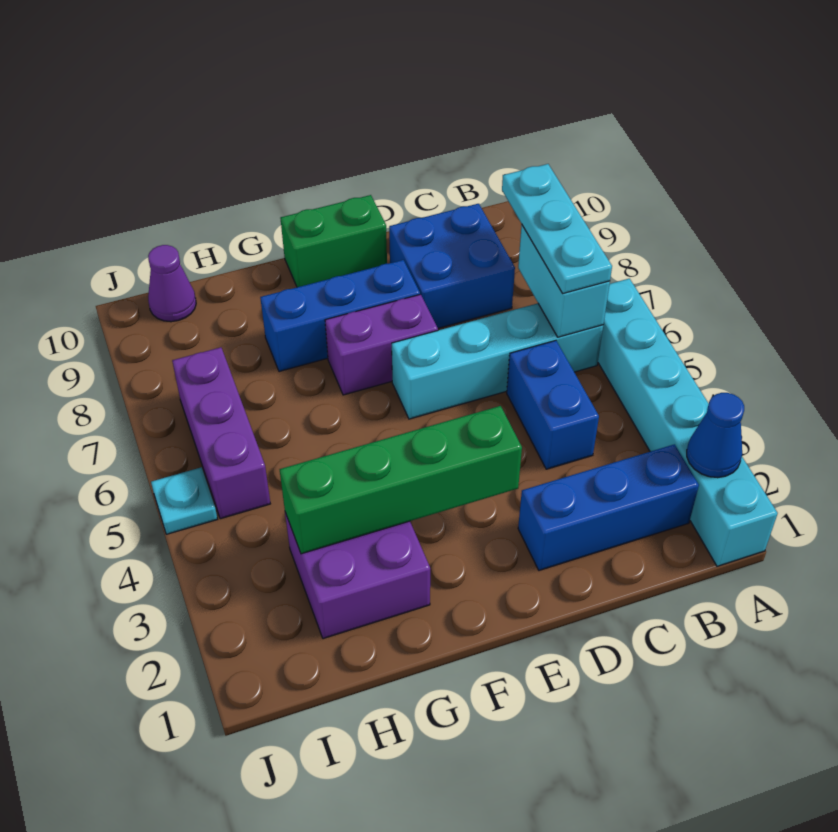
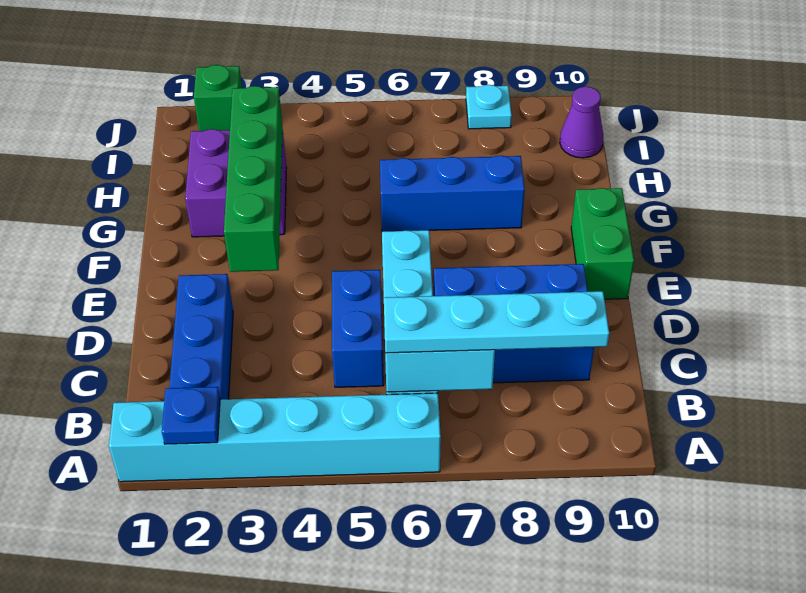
blue 1x1 cone [687,393,744,478] -> blue 1x1 plate [162,387,220,444]
cyan 1x3 plate [502,164,612,293] -> cyan 1x4 plate [384,291,609,353]
blue 1x2 brick [507,341,599,469] -> blue 1x2 brick turned to [332,270,384,387]
blue 2x2 brick [389,204,515,328] -> blue 2x3 brick [433,264,594,383]
purple 1x2 brick [325,294,438,395] -> none
blue 1x3 brick [260,260,420,372] -> blue 1x3 brick turned to [380,156,525,232]
purple 1x3 brick [172,347,270,519] -> none
none -> green 1x1 brick [194,65,242,131]
cyan 1x1 plate [151,467,217,534] -> cyan 1x1 plate moved to [466,85,512,129]

